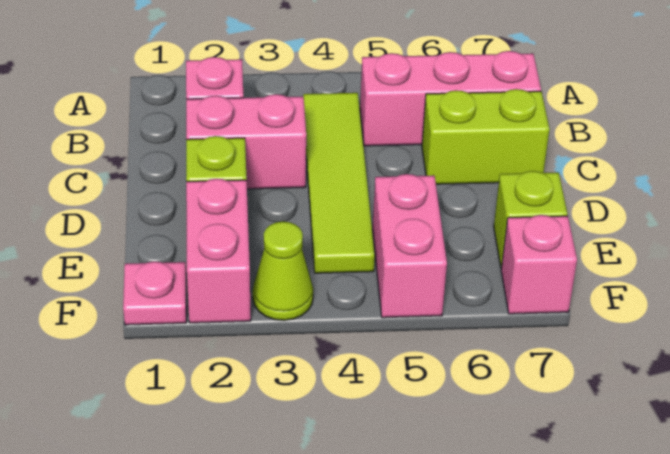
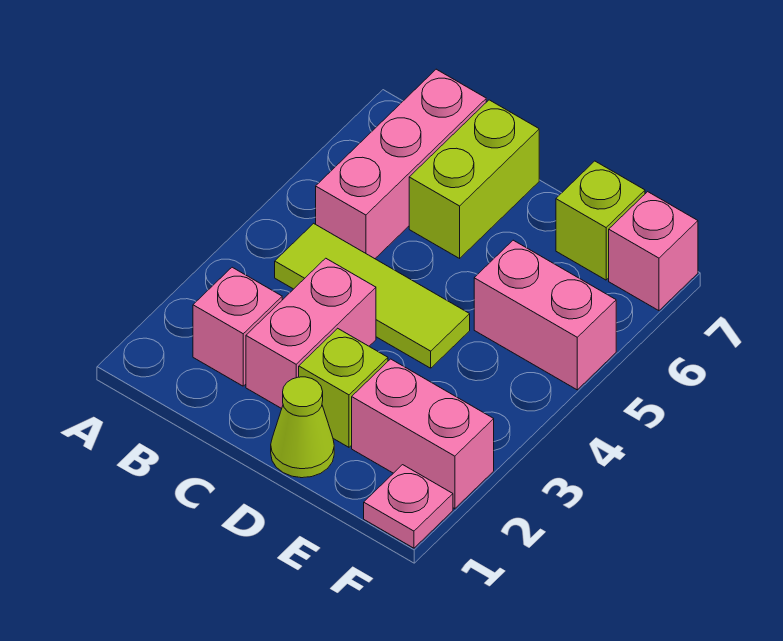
lime 1x4 tile [303,93,375,273] -> lime 1x3 tile [275,223,470,368]
lime 1x1 cone [253,222,313,320] -> lime 1x1 cone moved to [271,377,334,478]

